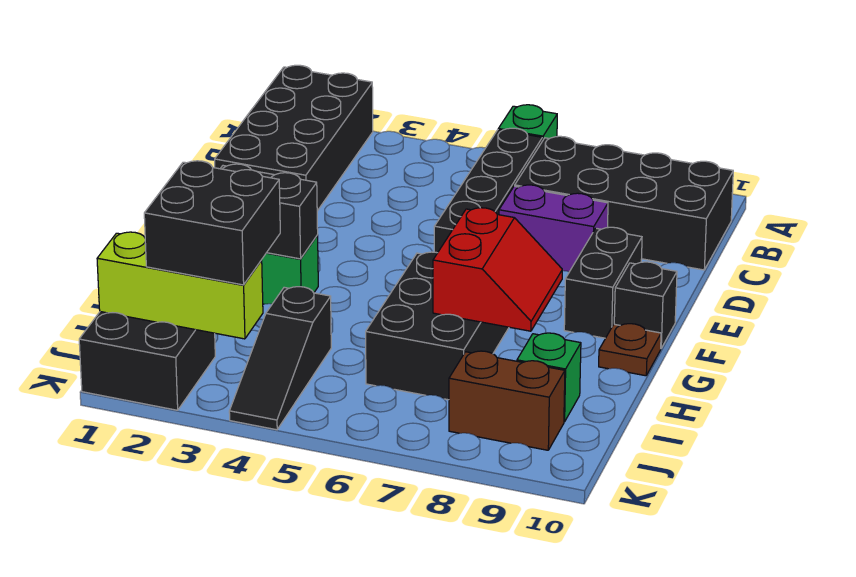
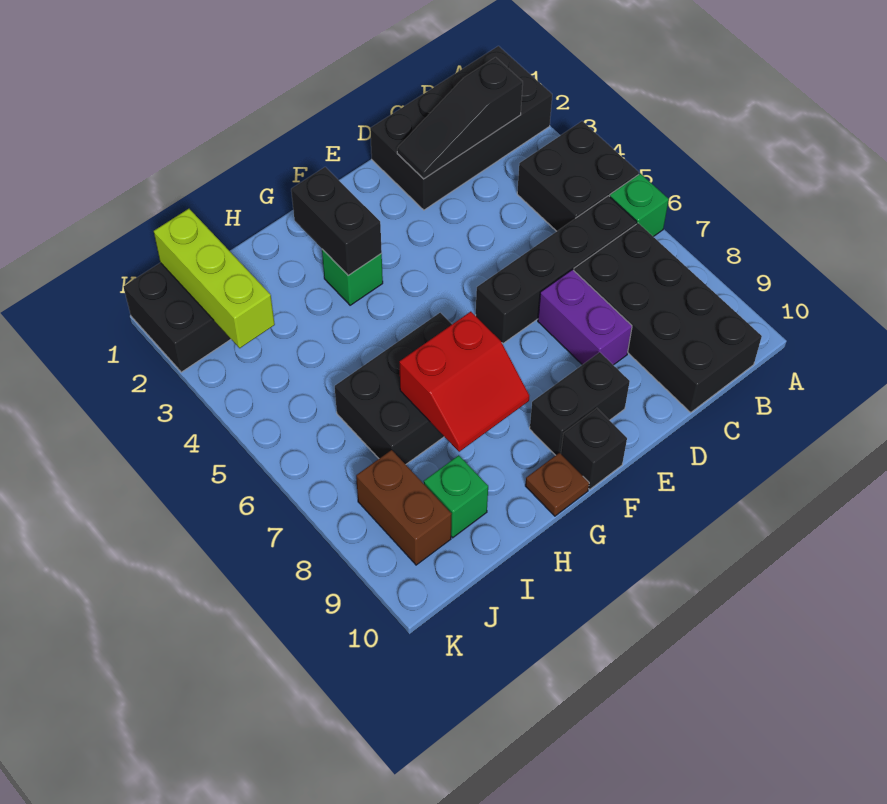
black 2x2 brick [144,161,280,285] -> black 2x2 brick moved to [517,121,639,231]
black 1x3 slope [229,287,331,430] -> black 1x3 slope moved to [397,57,523,179]

